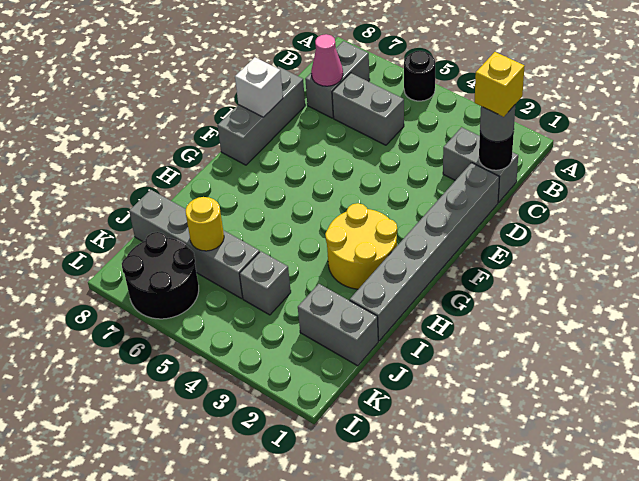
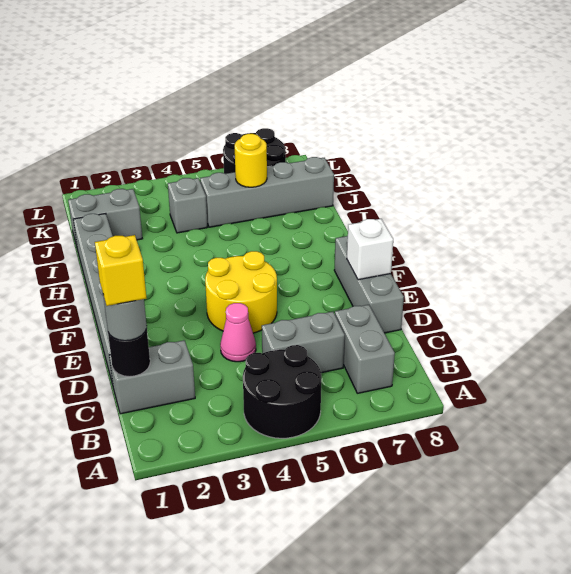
black 1x1 round brick [404,51,435,101] -> black 2x2 round brick [243,345,322,438]
pink 1x1 cone [311,34,343,86] -> pink 1x1 cone moved to [220,303,256,362]
yellow 2x2 round brick [325,203,397,289] -> yellow 2x2 round brick moved to [205,251,277,333]

